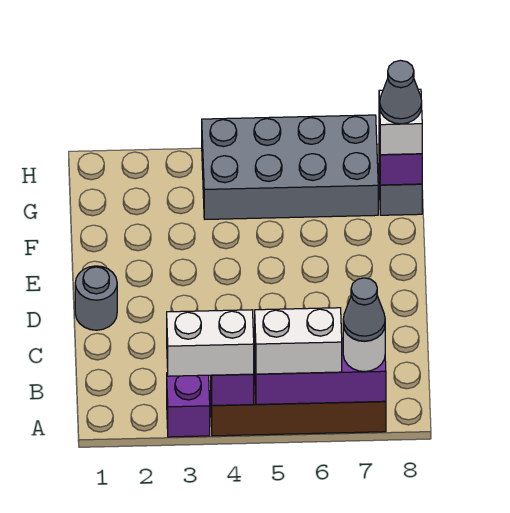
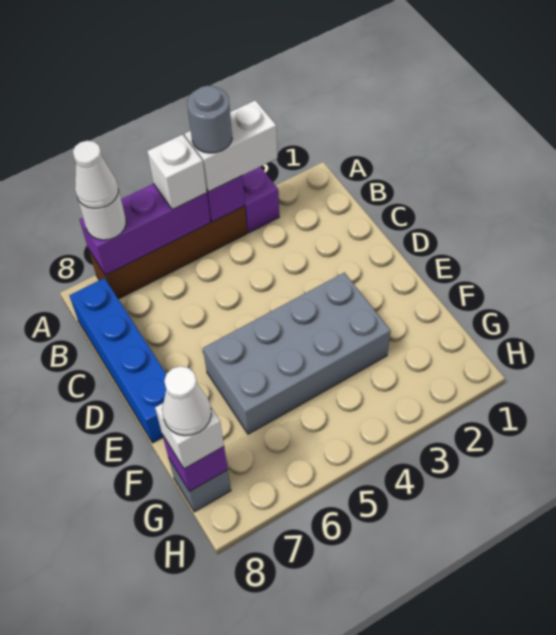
white 1x2 brick [255,308,342,374] -> white 1x1 brick [147,134,207,210]
grey 1x1 cone [343,278,385,341] -> white 1x1 cone [73,141,118,209]
none -> blue 1x4 brick [69,278,166,443]
grey 1x1 round brick [75,266,117,330] -> grey 1x1 round brick moved to [187,86,232,153]
grey 2x4 brick [202,115,378,219] -> grey 2x4 brick moved to [203,272,391,434]
grey 1x1 cone [380,60,422,124] -> white 1x1 cone [162,366,211,436]

